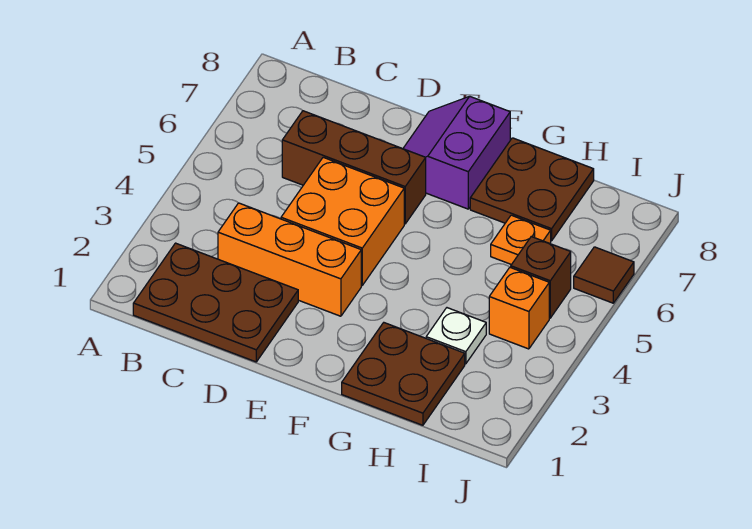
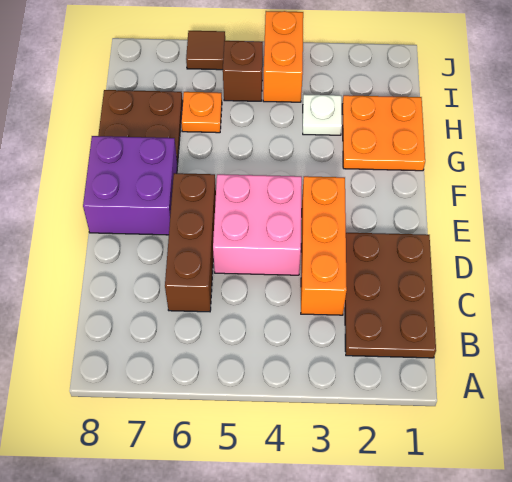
orange 2x2 brick [281,157,404,285] -> pink 2x2 brick [213,174,302,275]
purple 2x2 slope [403,96,510,209] -> purple 2x2 brick [83,136,177,235]
brown 2x2 plate [342,323,465,425] -> orange 2x2 plate [342,95,425,171]
orange 1x1 brick [489,267,549,349] -> orange 1x2 brick [263,11,303,102]

